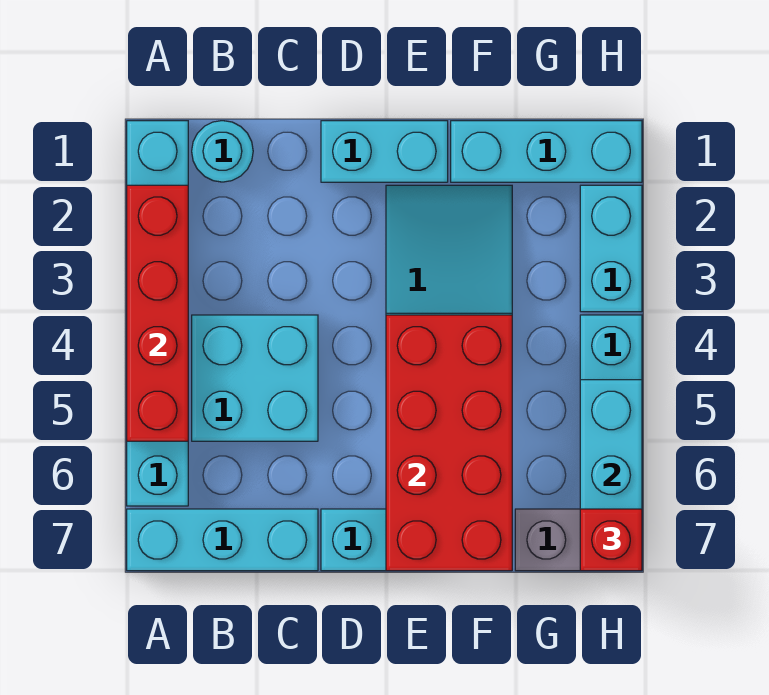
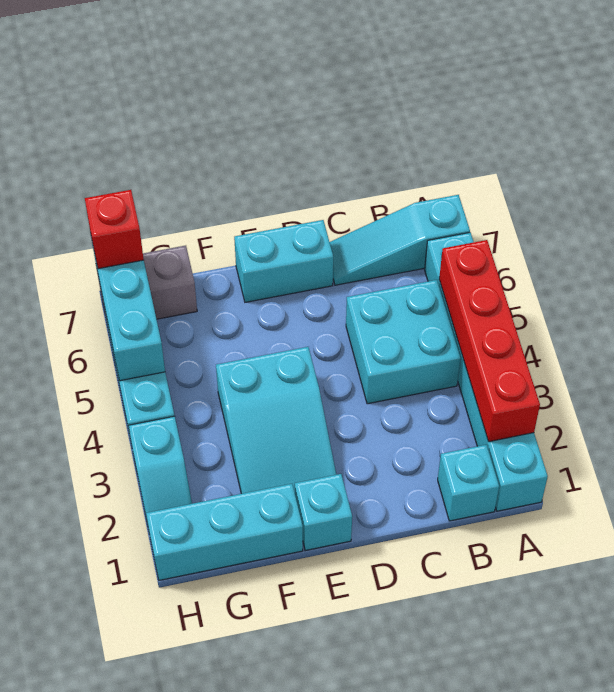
cyan 1x3 brick [127,509,318,571] -> cyan 1x3 slope [330,195,470,285]
cyan 1x1 round brick [192,121,253,182] -> cyan 1x1 brick [438,445,499,521]
cyan 1x2 brick [321,121,448,182] -> cyan 1x1 brick [295,474,352,551]
red 2x4 brick [386,315,512,571] -> none
cyan 1x2 brick [580,185,642,312] -> cyan 1x2 slope [128,416,192,525]

